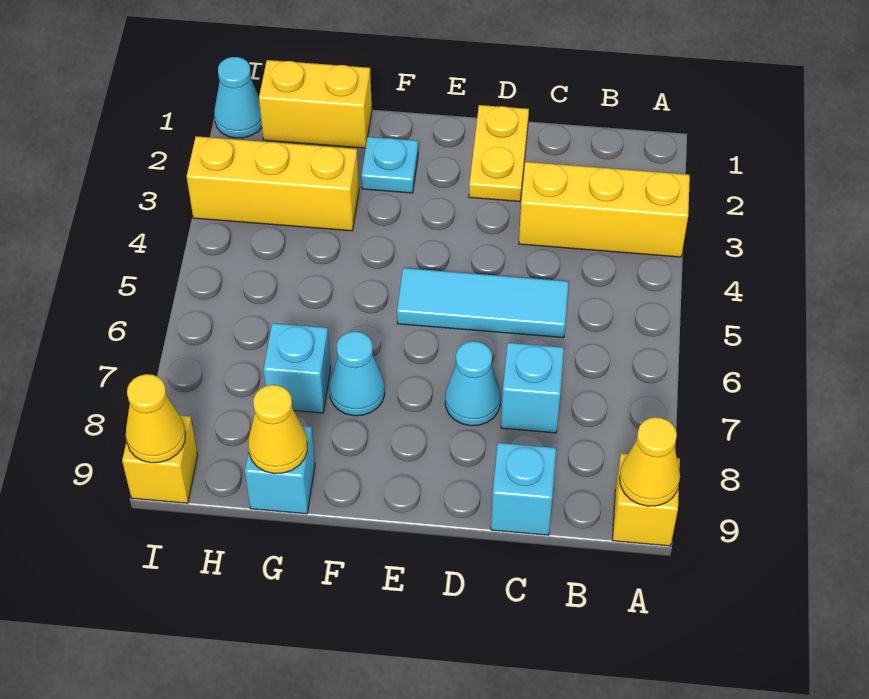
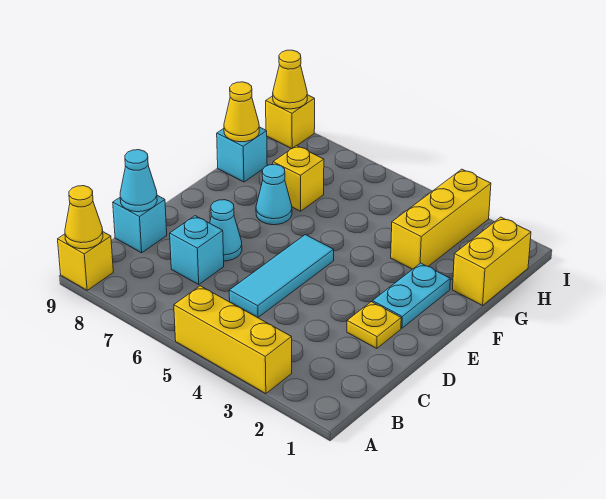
yellow 1x3 brick [519,162,690,257] -> yellow 1x3 brick turned to [174,286,292,394]
yellow 1x2 plate [469,105,529,201] -> yellow 1x1 plate [347,302,401,349]
cyan 1x1 plate [361,137,418,193] -> cyan 1x2 plate [372,263,450,328]
cyan 1x1 brick [264,323,331,413] -> yellow 1x1 brick [273,146,324,211]
cyan 1x1 cone [214,57,262,138] -> cyan 1x1 cone moved to [120,150,157,212]

